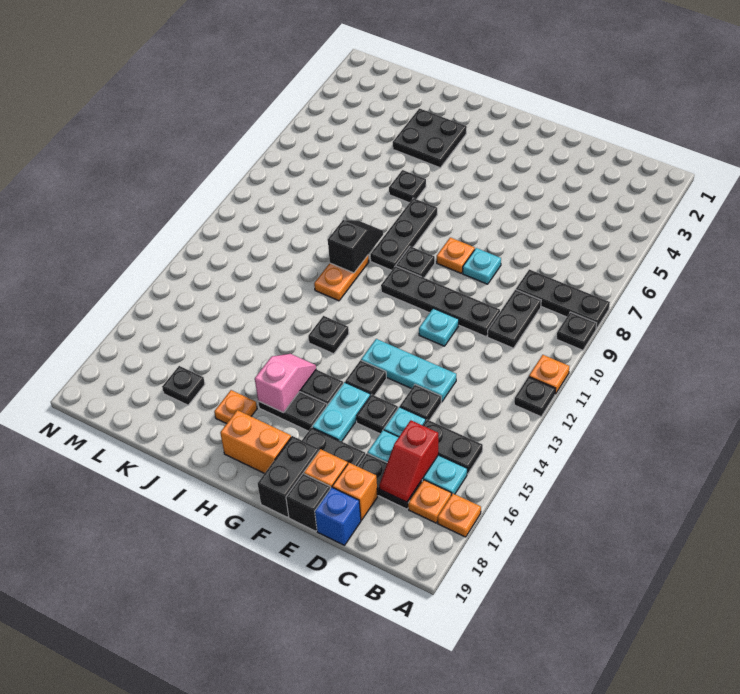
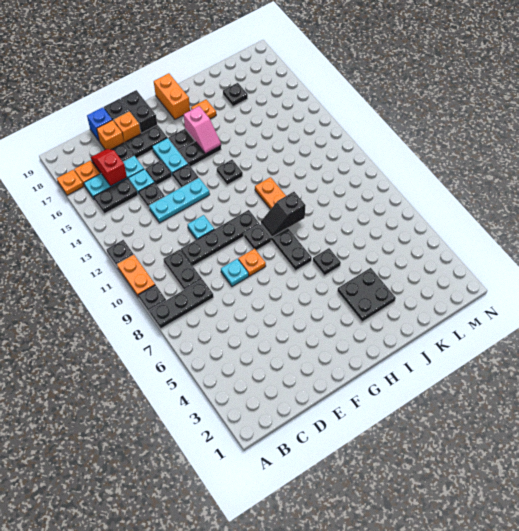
orange 1x1 plate [529,355,569,394] -> orange 1x2 plate [117,255,155,297]
orange 1x2 brick [220,410,291,474] -> orange 1x2 brick turned to [154,73,190,119]
black 1x2 slope [328,220,383,273] -> black 1x2 slope turned to [261,192,306,237]

